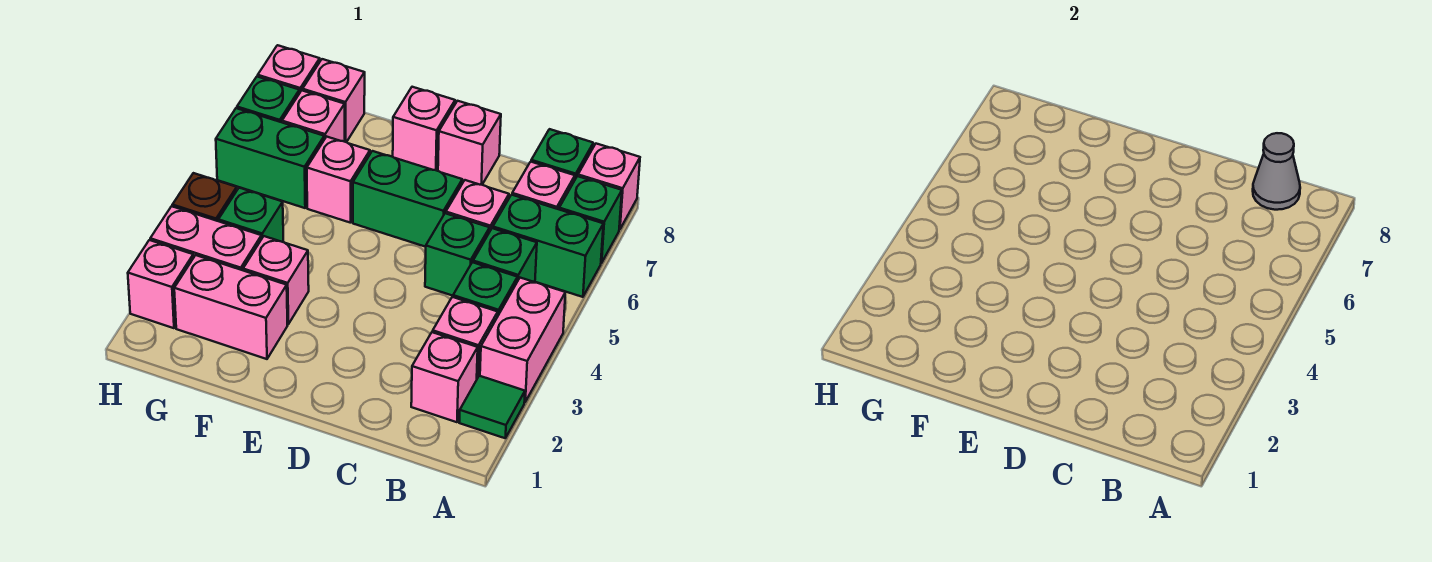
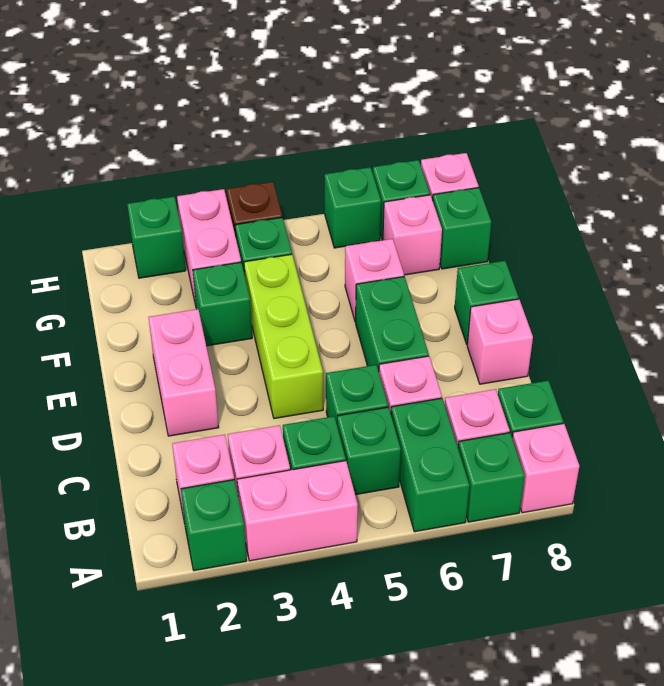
green 1x1 tile [459,376,525,438] -> green 1x1 brick [181,480,247,571]
grey 1x1 cone [1253,133,1300,210] -> none
none -> lime 1x3 brick [244,254,323,419]
pink 1x1 brick [393,87,455,171] -> green 1x1 brick [455,261,519,344]
pink 1x2 brick [174,255,287,359] -> pink 1x2 brick moved to [149,309,219,436]
pink 1x1 brick [243,236,309,324] -> green 1x1 brick [193,262,252,346]
green 1x2 brick [216,108,324,208] -> green 1x1 brick [325,167,381,248]
pink 1x1 brick [303,59,365,142] -> green 1x1 brick [433,188,491,269]
pink 1x1 brick [128,240,193,328] -> green 1x1 brick [127,197,186,278]

